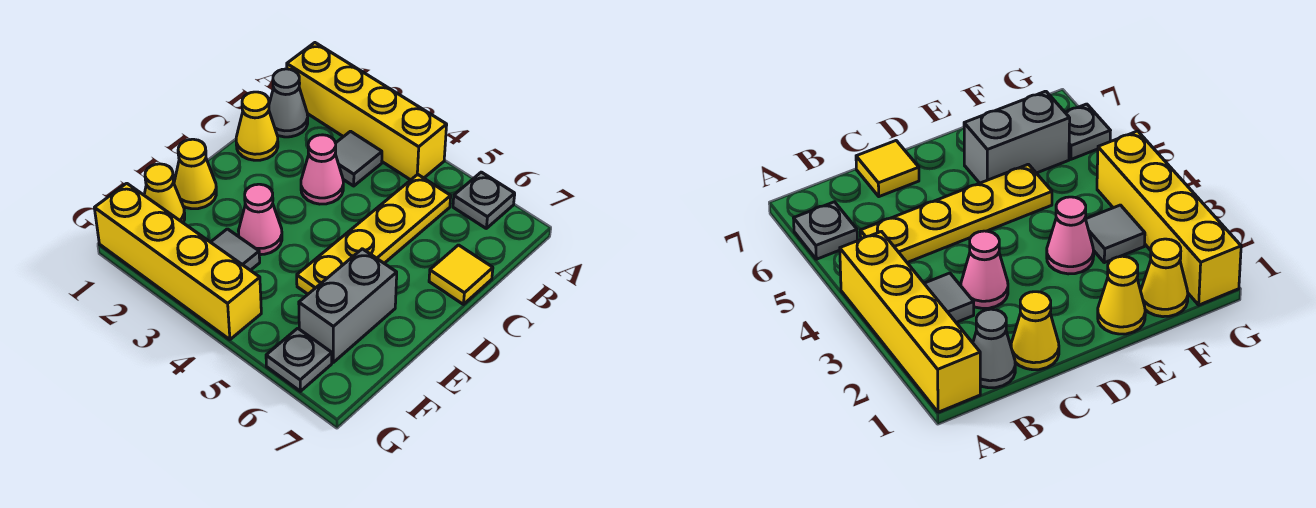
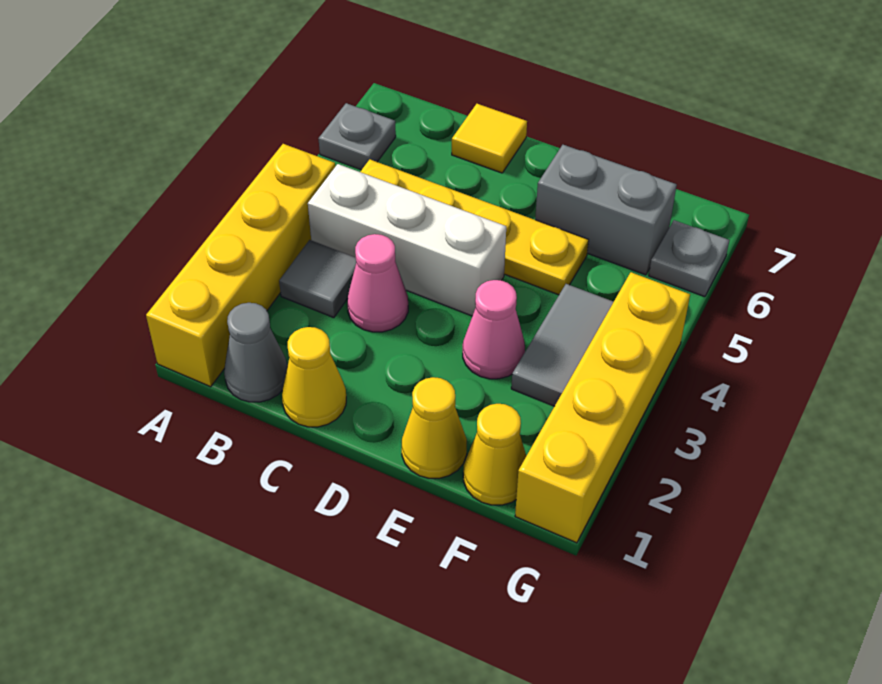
none -> white 1x3 brick [308,164,506,316]
grey 1x1 tile [211,229,260,270] -> grey 1x2 tile [511,284,613,406]

